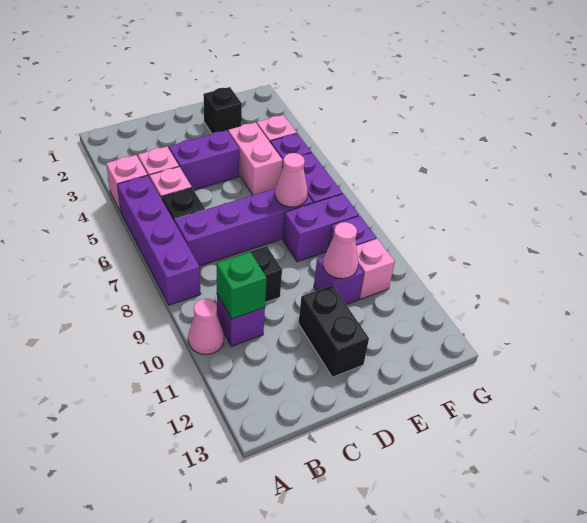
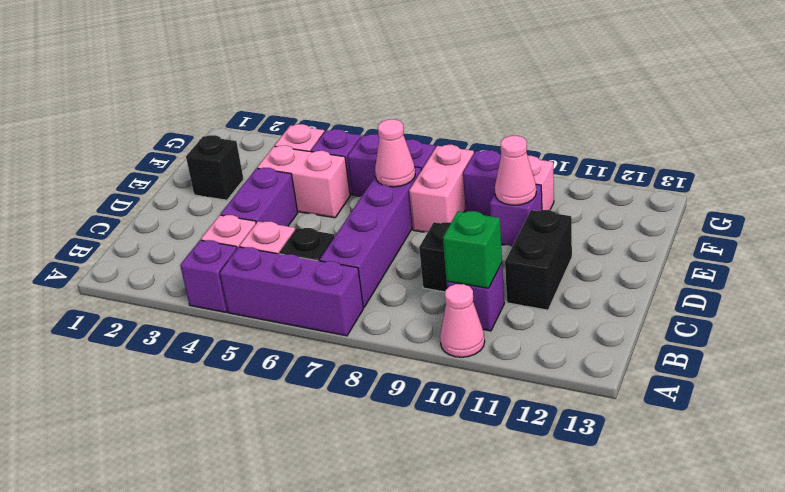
pink 1x1 brick [106,155,147,211] -> purple 1x1 brick [180,240,237,312]
purple 1x4 brick [117,175,201,305] -> purple 1x3 brick [220,247,363,336]
black 1x2 brick [299,285,369,377] -> black 1x2 brick turned to [505,210,572,310]
purple 1x2 brick [283,194,359,262] -> pink 1x2 brick [409,145,474,232]

